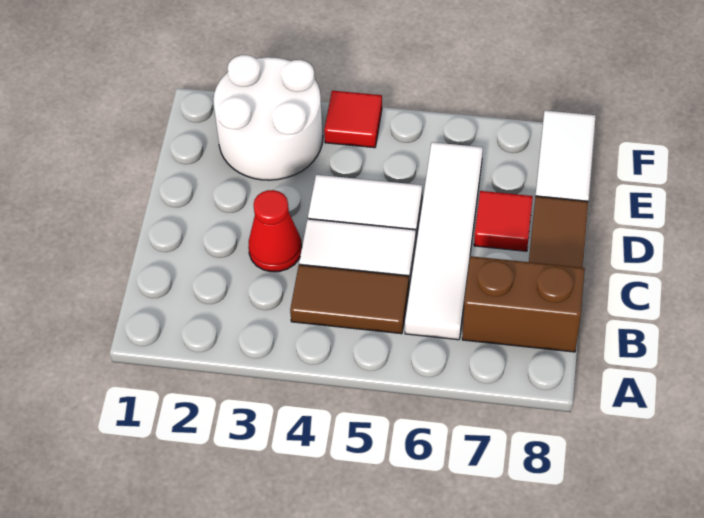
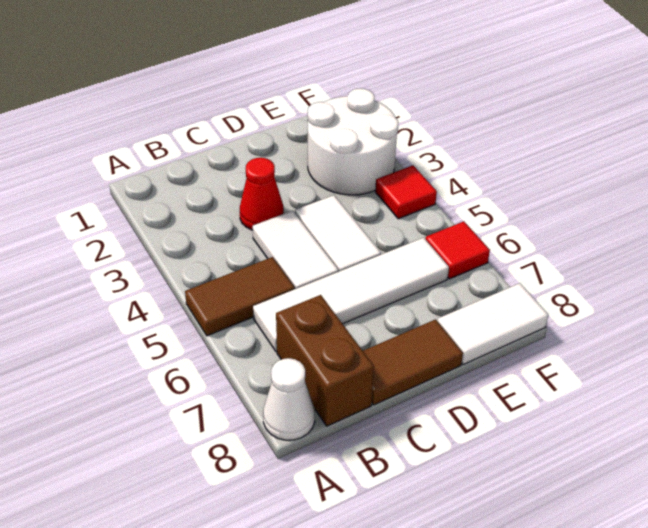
none -> white 1x1 cone [263,358,315,440]
brown 1x2 tile [290,265,409,334] -> brown 1x2 tile turned to [185,257,295,336]
red 1x1 tile [474,191,533,251] -> red 1x1 tile moved to [426,221,490,279]

